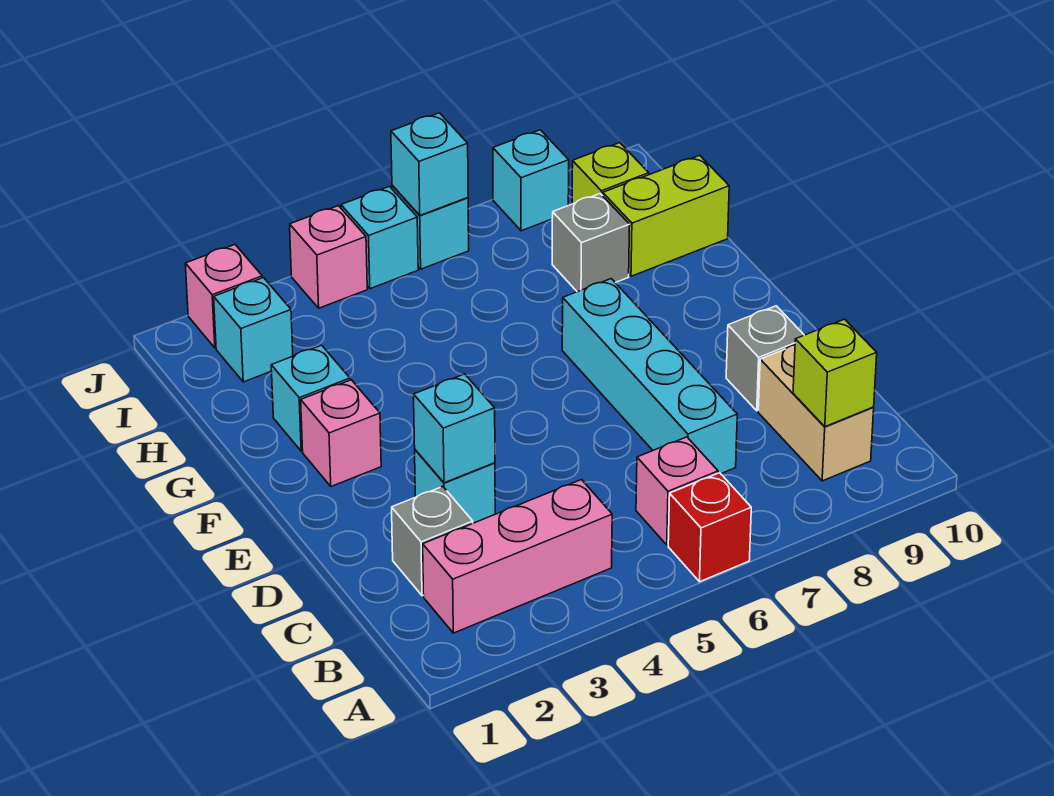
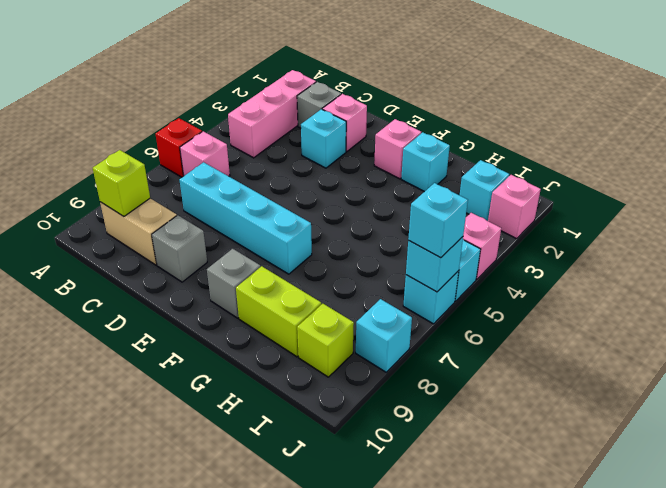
none -> pink 1x1 brick [322,94,367,152]
cyan 1x1 brick [414,374,495,483] -> cyan 1x1 brick moved to [408,183,468,258]
grey 1x1 brick [552,193,630,292] -> grey 1x1 brick moved to [207,249,260,318]
lime 1x2 brick [603,155,729,276] -> lime 1x2 brick turned to [236,266,321,357]

